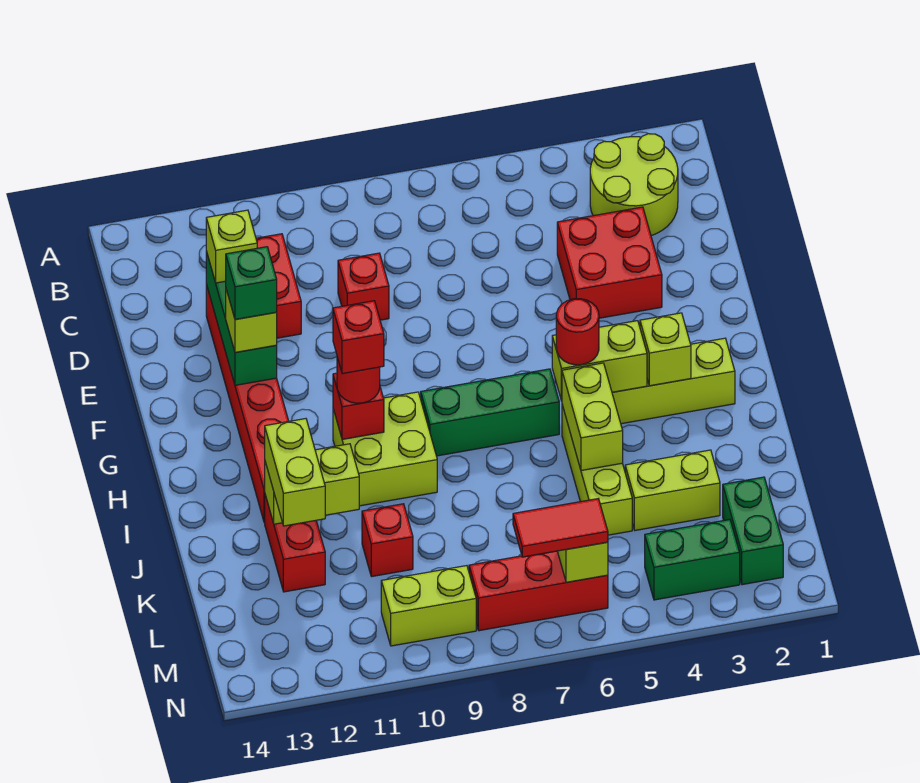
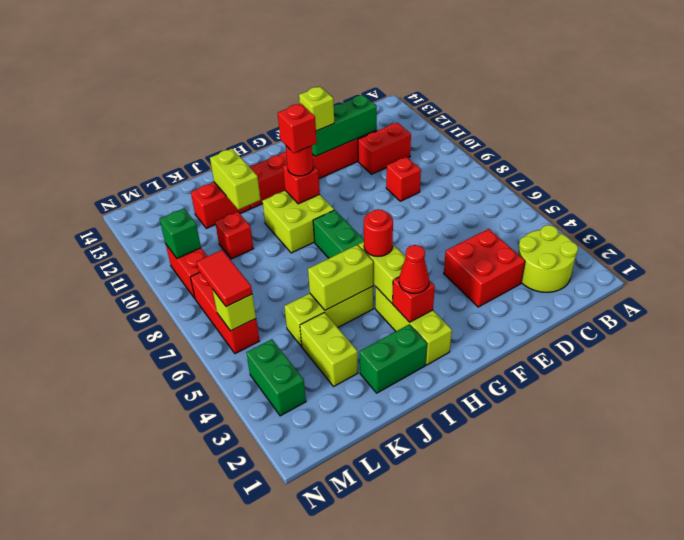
lime 1x1 brick [206,210,257,283] -> none
green 1x1 brick [226,247,277,320] -> green 1x1 brick moved to [160,208,201,258]
lime 1x1 brick [640,313,691,386] -> red 1x1 brick [393,277,435,322]
none -> red 1x1 cone [399,245,429,293]
lime 1x2 brick [265,419,325,526] -> none
green 1x2 brick [723,477,783,585] -> green 1x2 brick moved to [360,324,427,393]
lime 1x2 brick [381,566,476,646] -> red 1x2 brick [166,245,208,298]

